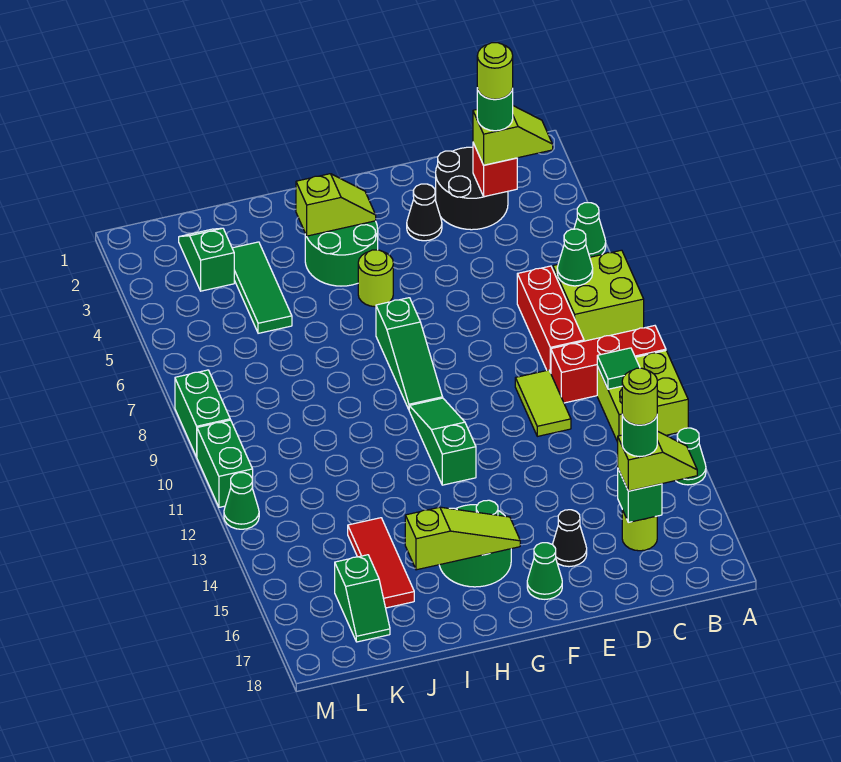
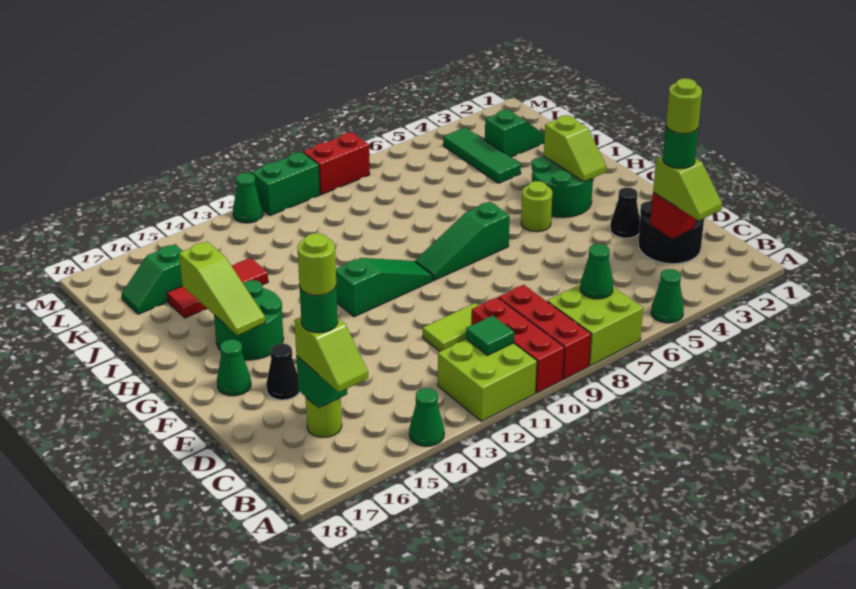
red 1x3 brick [517,266,584,373] -> red 1x3 brick turned to [498,285,591,379]
green 1x3 tile [232,242,292,333] -> green 1x3 tile turned to [443,127,521,183]
green 1x2 brick [175,370,230,457] -> red 1x2 brick [303,133,370,195]

